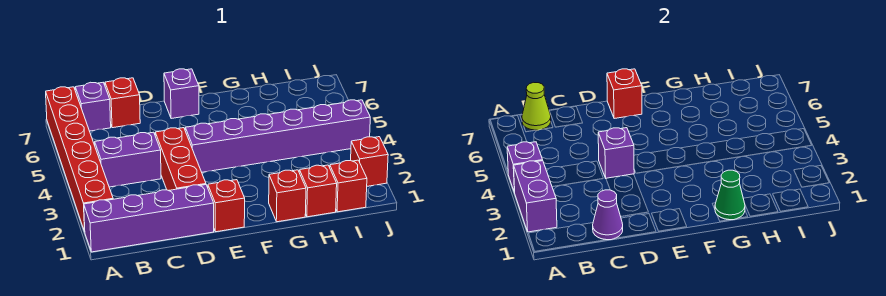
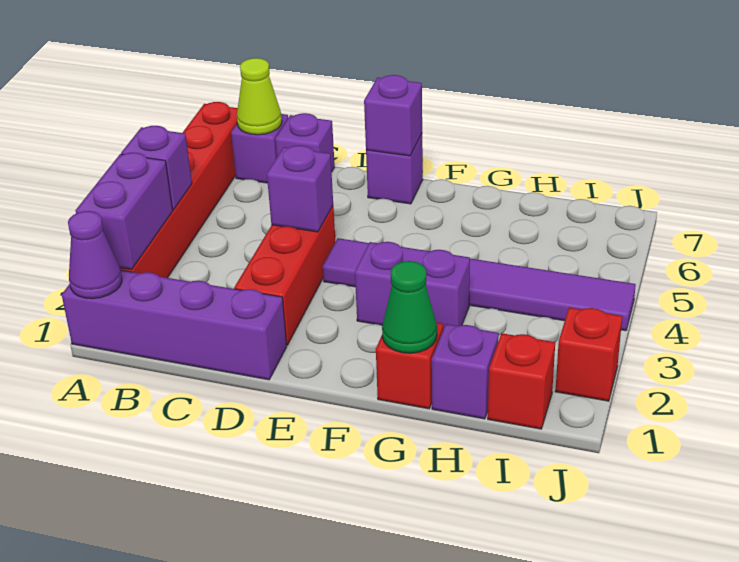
purple 1x2 brick [95,132,161,187] -> purple 1x2 brick moved to [355,242,470,329]
purple 1x1 cone [593,190,623,240] -> purple 1x1 cone moved to [68,211,122,299]
red 1x1 brick [105,78,140,128] -> purple 1x1 brick [275,113,335,172]
red 1x1 brick [208,180,245,232] -> none
purple 1x6 brick [185,100,370,172] -> purple 1x6 tile [323,238,636,331]
red 1x1 brick [607,69,642,119] -> purple 1x1 brick [364,75,422,156]
red 1x1 brick [299,165,337,217] -> purple 1x1 brick [432,324,499,419]

